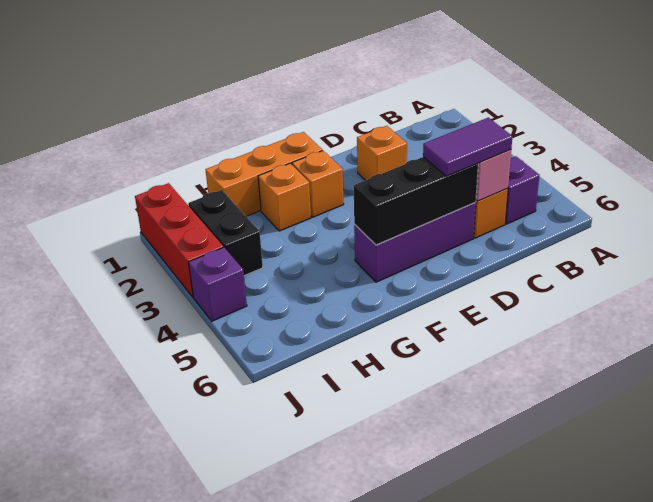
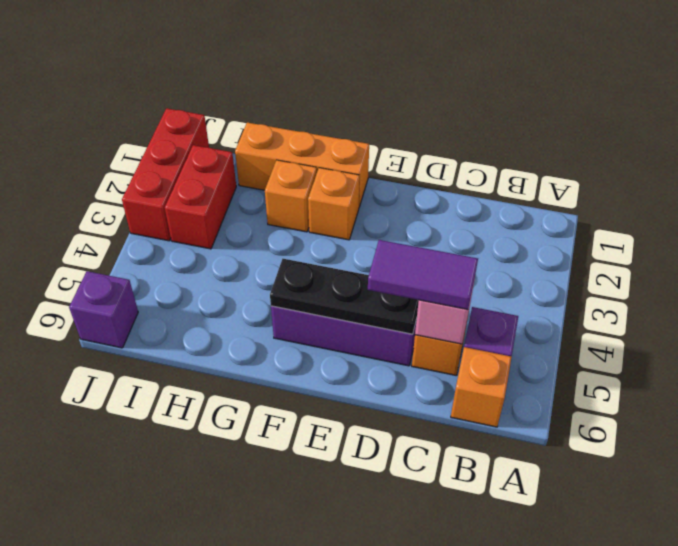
orange 1x1 brick [357,126,407,180] -> orange 1x1 brick moved to [451,347,512,427]
black 1x3 brick [354,157,478,245] -> black 1x3 plate [270,259,419,334]
black 1x2 brick [188,190,263,276] -> red 1x2 brick [165,145,236,249]
purple 1x1 brick [189,247,247,321] -> purple 1x1 brick moved to [69,271,138,348]

